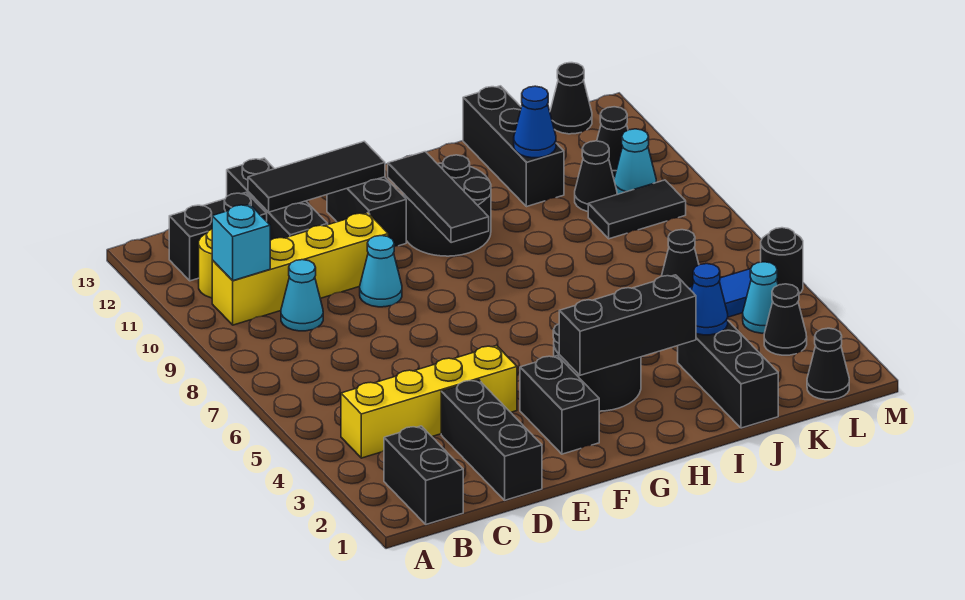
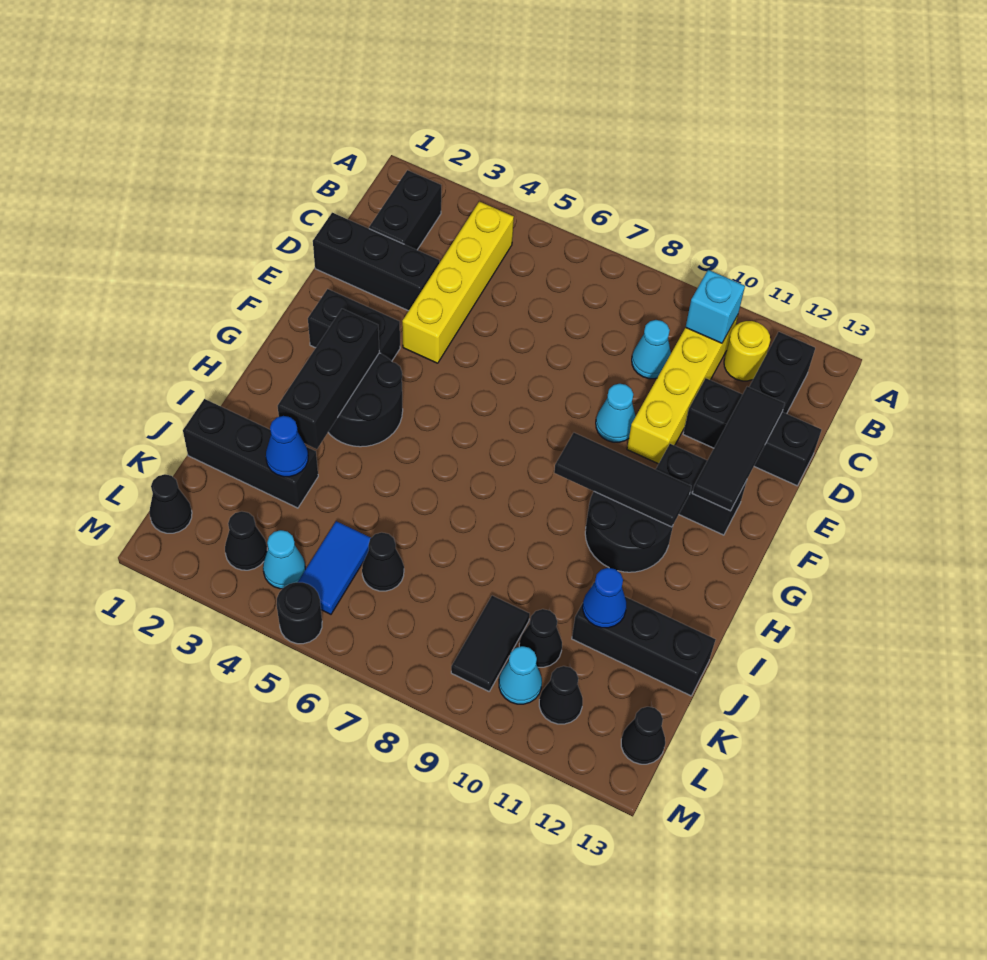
black 1x2 brick [384,426,463,524] -> black 1x2 brick turned to [369,170,441,250]

